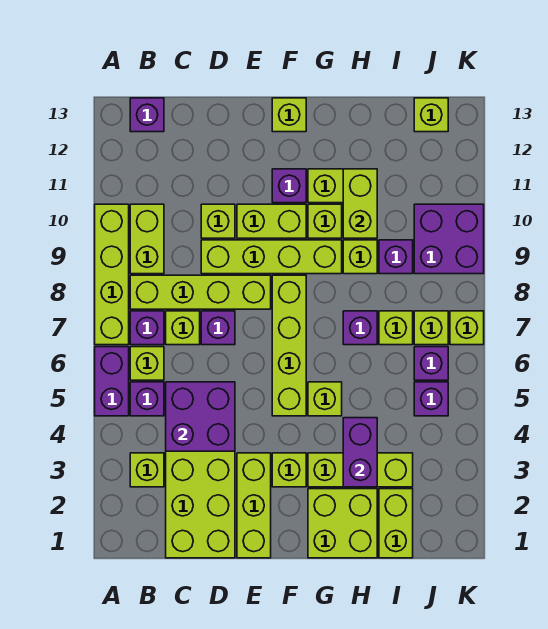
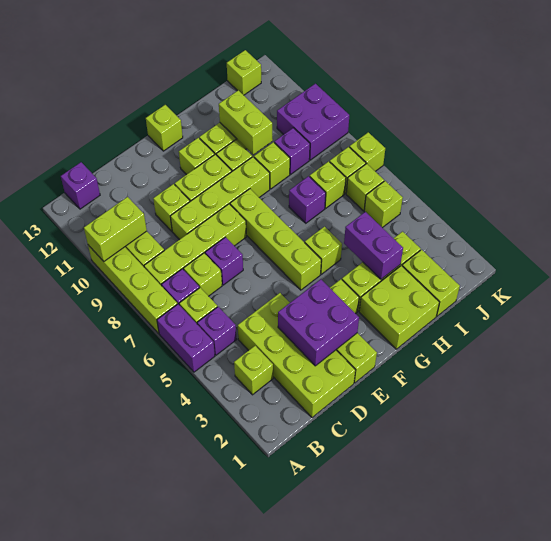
none -> lime 1x2 brick [84,197,147,261]
purple 2x2 brick [166,382,235,451] -> purple 2x2 brick moved to [278,279,359,366]
purple 1x1 brick [272,169,306,203] -> lime 1x1 brick [179,138,215,175]
purple 1x1 brick [414,382,448,416] -> lime 1x1 brick [364,181,403,228]
purple 1x1 brick [414,347,448,380] -> lime 1x1 brick [346,164,384,211]

